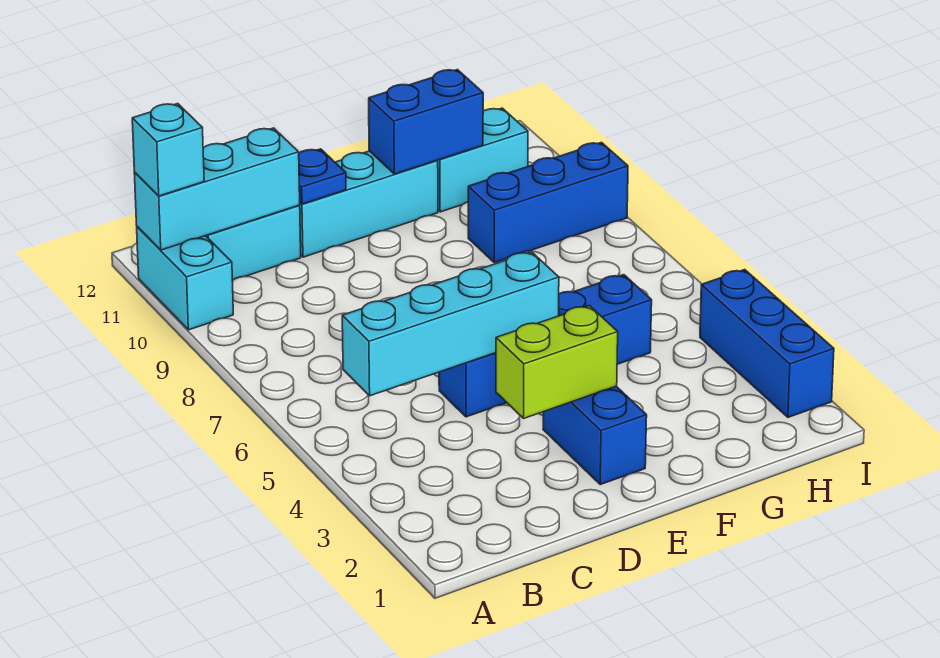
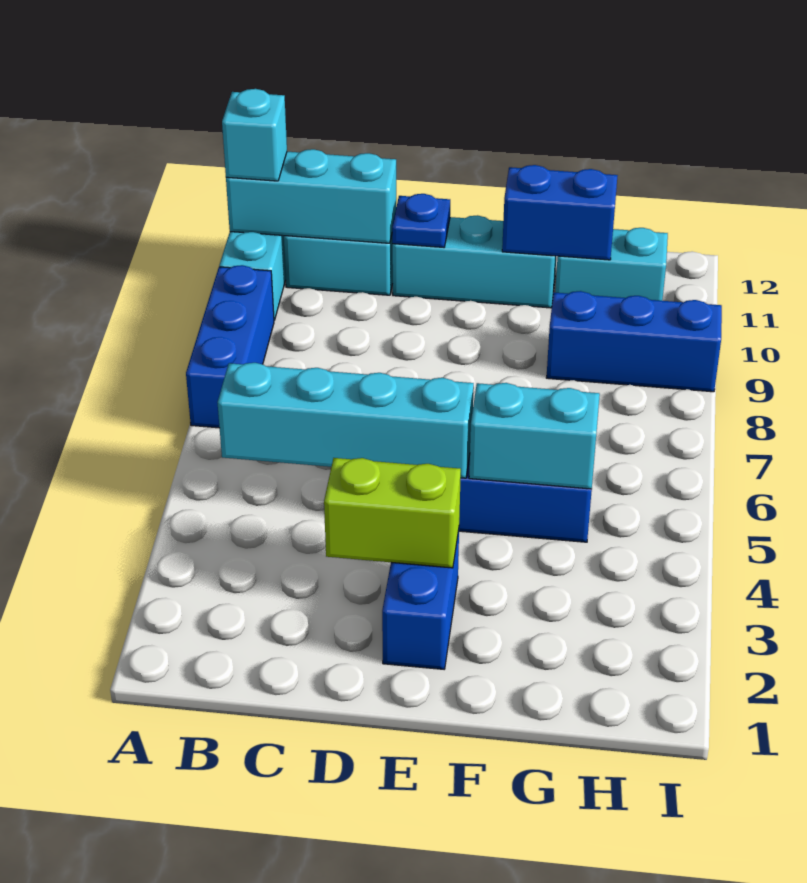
none -> cyan 1x2 brick [469,383,600,489]
blue 1x3 brick [700,270,834,417] -> blue 1x3 brick moved to [186,265,274,428]

